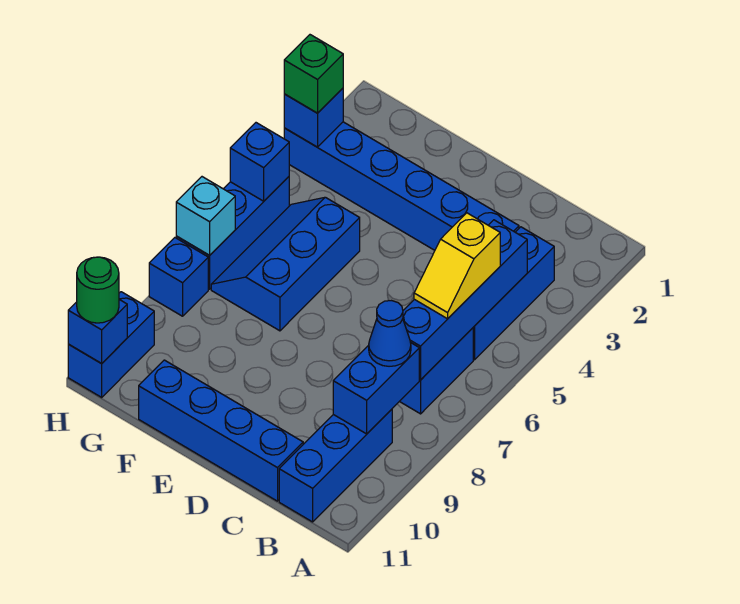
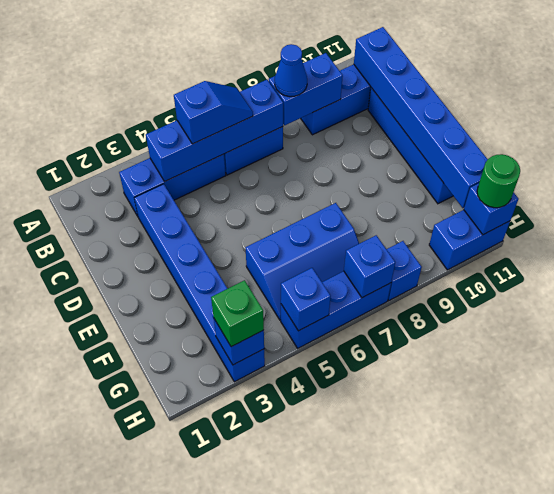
yellow 1x2 slope [414,213,500,319] -> blue 1x2 slope [174,81,253,144]
none -> blue 1x6 brick [354,27,488,208]
cyan 1x1 brick [176,177,235,255] -> blue 1x1 brick [344,235,395,298]

